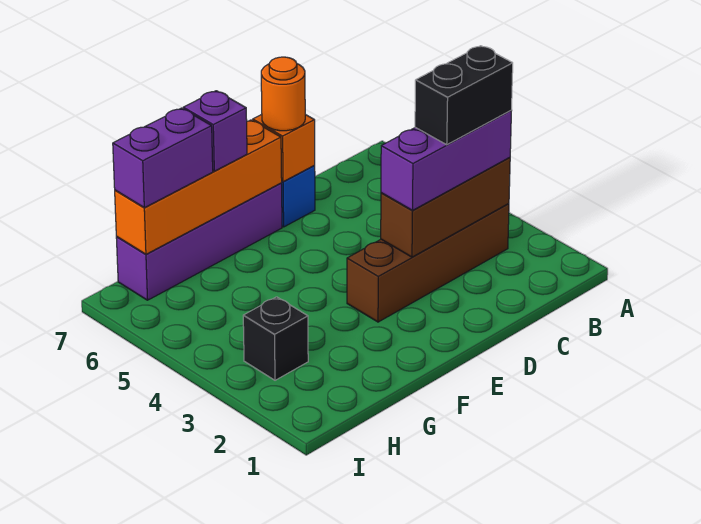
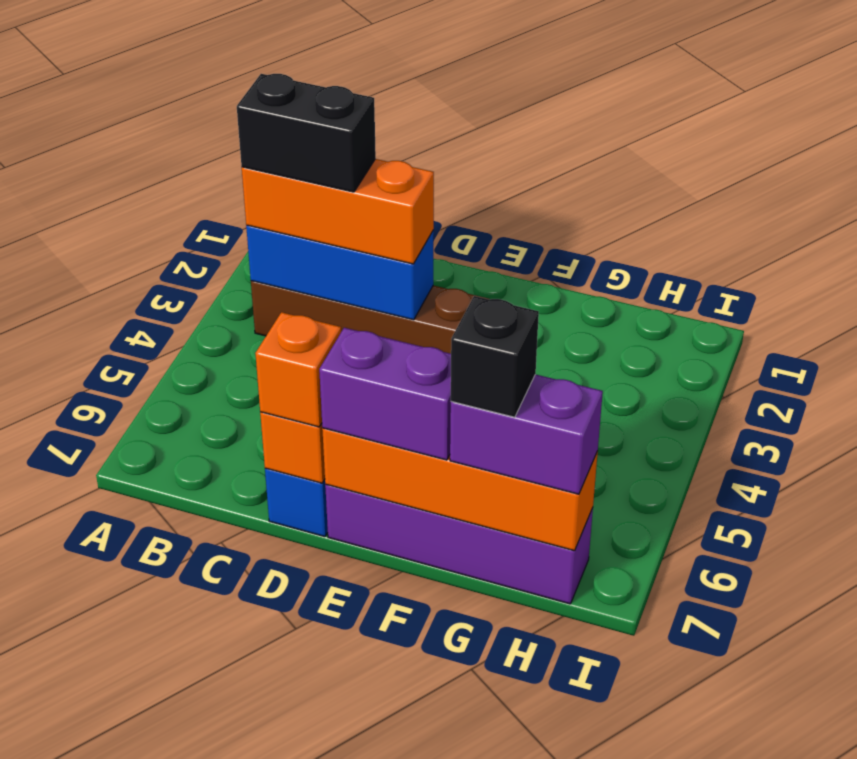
brown 1x3 brick [381,157,510,257] -> blue 1x3 brick [246,225,434,320]
purple 1x3 brick [381,111,511,210] -> orange 1x3 brick [242,159,434,264]
orange 1x1 round brick [261,57,305,131] -> orange 1x1 brick [255,312,341,427]
purple 1x1 brick [183,91,247,171] -> purple 1x2 brick [319,328,451,460]
black 1x1 brick [243,297,308,380] -> black 1x1 brick moved to [451,296,539,417]

